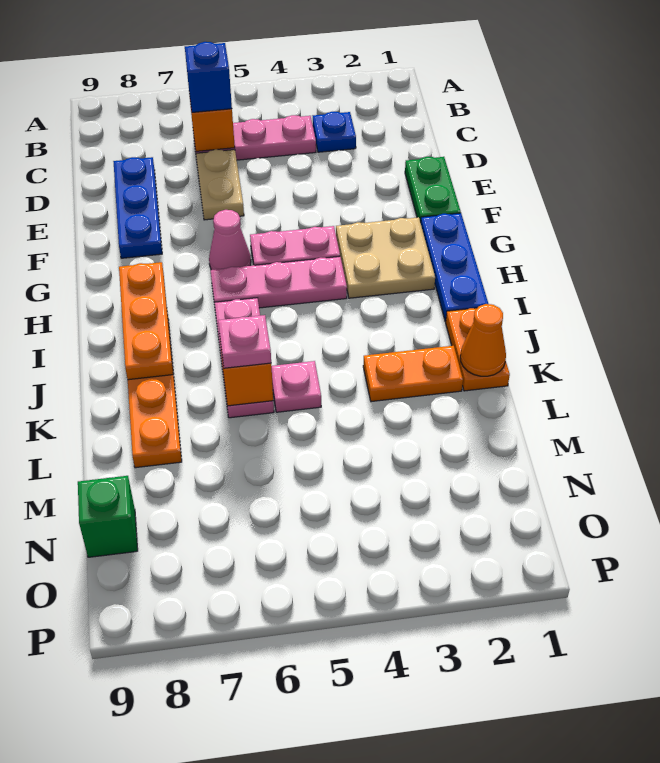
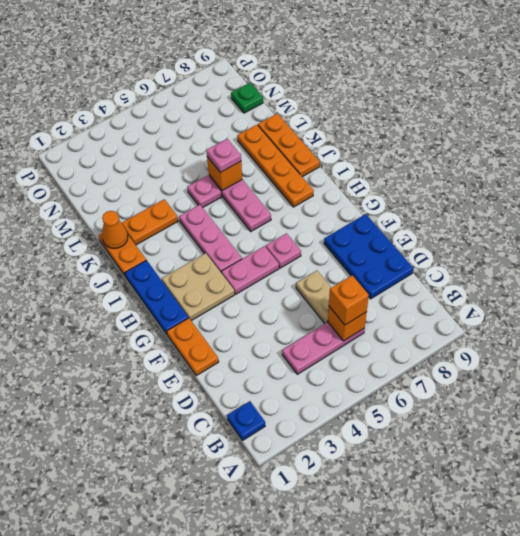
blue 1x1 plate [313,112,356,152] -> blue 1x1 plate moved to [227,401,265,440]
blue 1x1 brick [185,42,232,112] -> orange 1x1 brick [329,275,369,325]
blue 1x3 plate [113,157,162,258] -> blue 2x3 plate [324,214,413,299]
green 1x2 plate [405,157,461,222] -> orange 1x2 plate [167,318,219,376]
pink 1x1 cone [209,210,251,270] -> pink 1x1 plate [266,233,301,268]
pink 1x3 plate [211,257,347,308] -> pink 1x3 plate turned to [179,205,242,273]
orange 1x3 plate [119,262,173,380] -> orange 1x3 plate moved to [258,114,320,177]
green 1x1 brick [78,476,138,557] -> green 1x1 plate [231,83,263,113]

